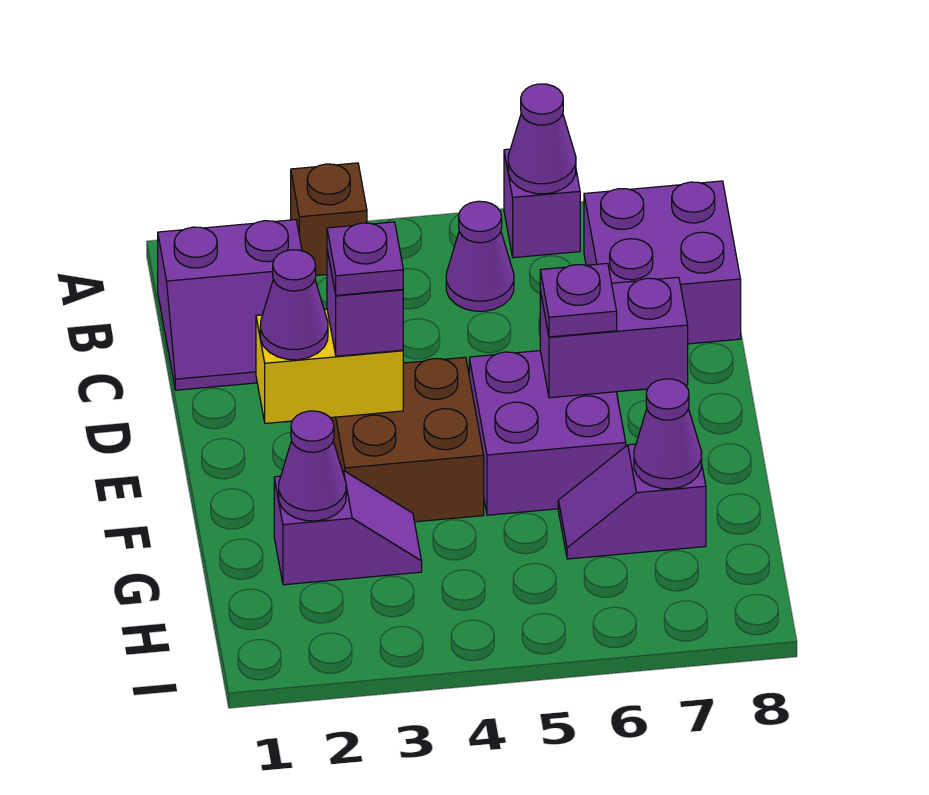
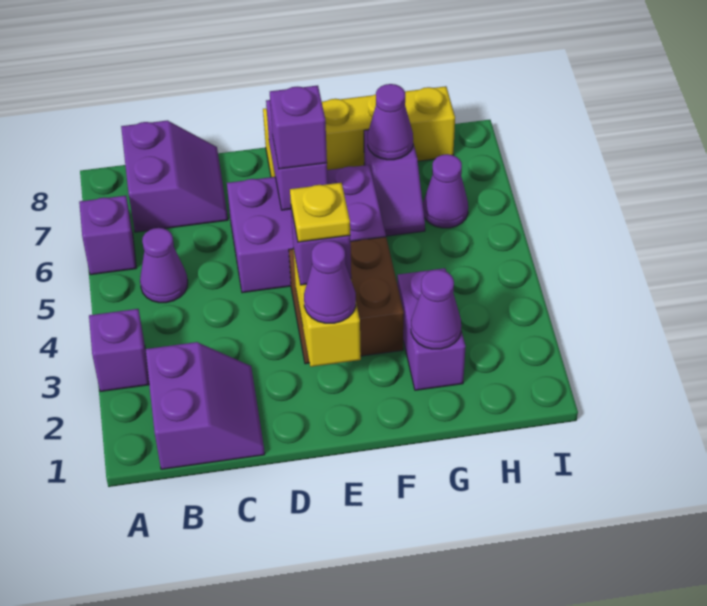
brown 1x1 brick [291,163,367,275] -> purple 1x1 brick [89,309,149,392]
purple 1x1 cone [508,84,576,194] -> purple 1x1 cone moved to [423,154,468,228]
purple 2x2 brick [584,181,741,344] -> purple 2x2 slope [121,120,228,232]
purple 1x1 plate [327,222,403,295] -> yellow 1x1 plate [290,183,350,242]
purple 2x2 brick [469,351,626,515] -> purple 2x3 brick [227,165,386,293]
purple 1x1 plate [540,263,617,337] -> purple 1x1 brick [270,86,327,169]
none -> yellow 1x4 brick [263,86,455,177]
purple 1x2 slope [274,471,422,585] -> purple 1x2 brick [397,268,466,390]

